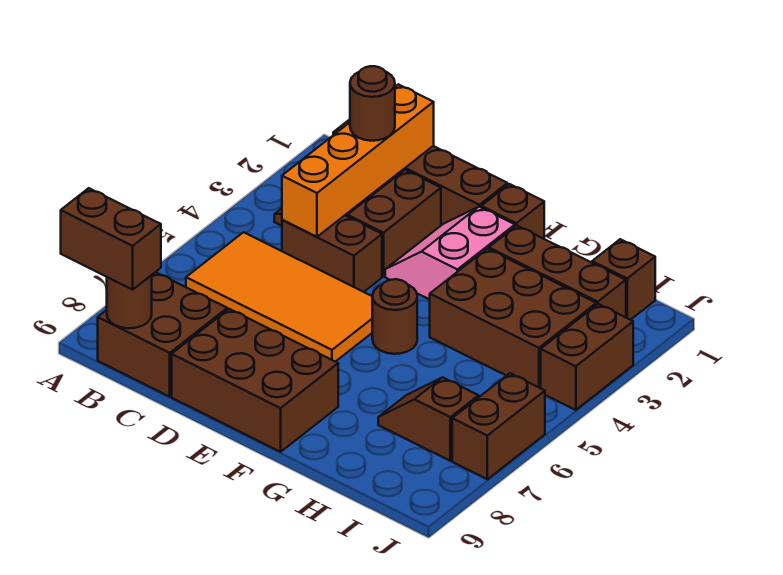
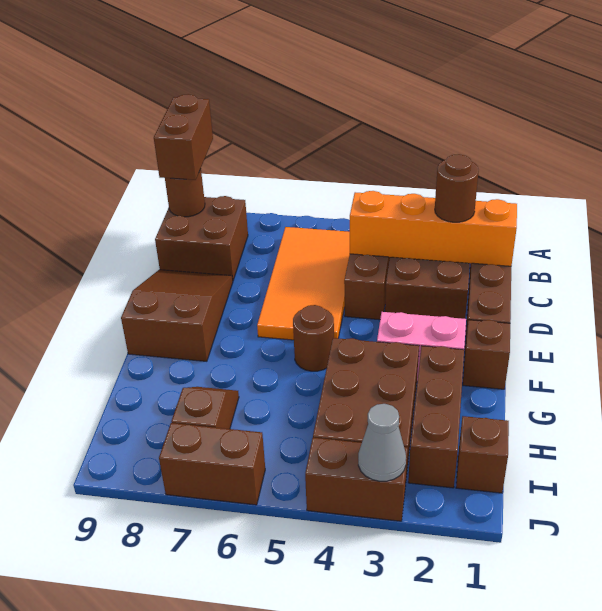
brown 2x3 brick [172,309,338,452] -> brown 2x3 slope [121,270,233,361]
none -> grey 1x1 cone [358,404,406,481]

